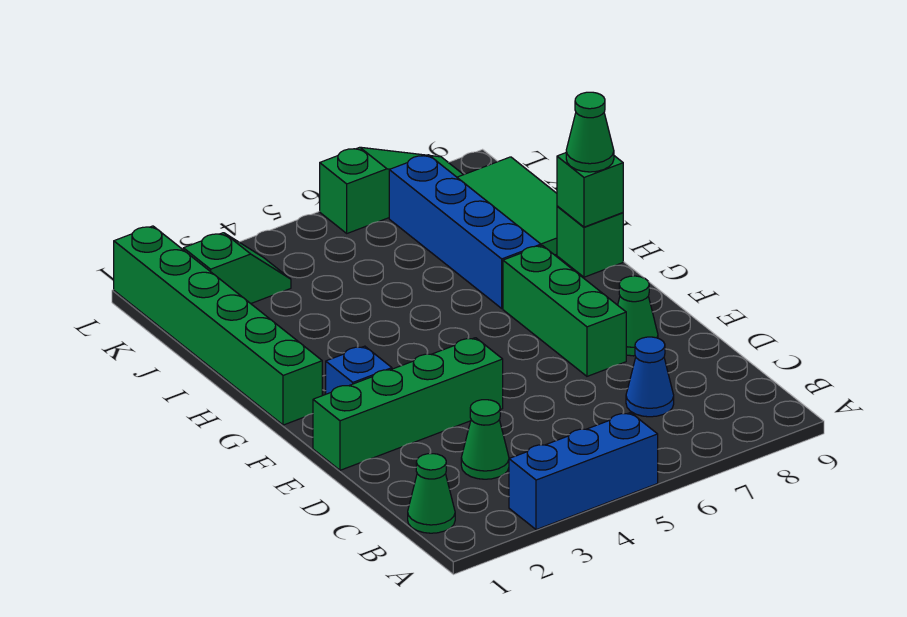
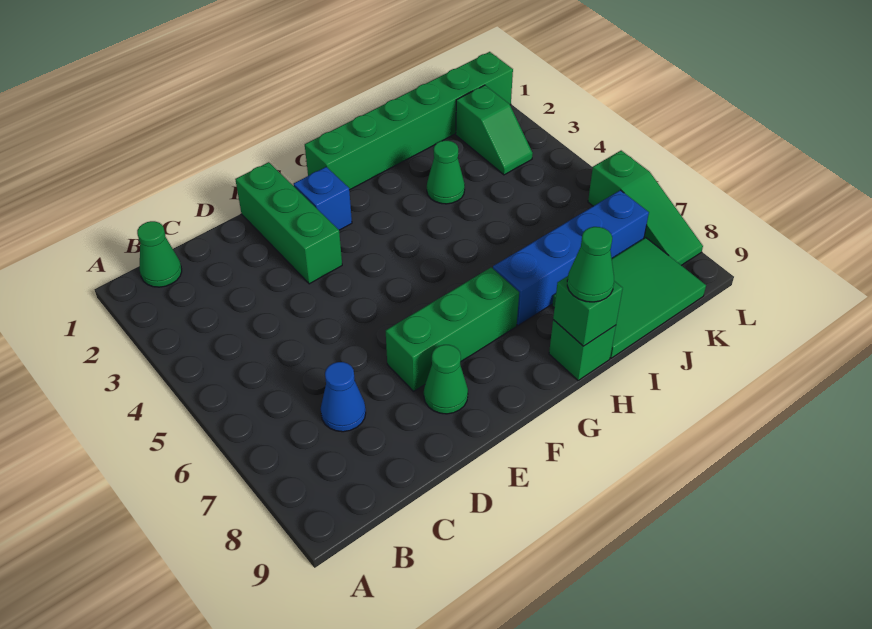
blue 1x3 brick [509,413,658,530] -> none
green 1x1 cone [461,400,509,479] -> green 1x1 cone moved to [427,141,465,204]
green 1x4 brick [313,338,503,470] -> green 1x3 brick [235,162,342,284]

